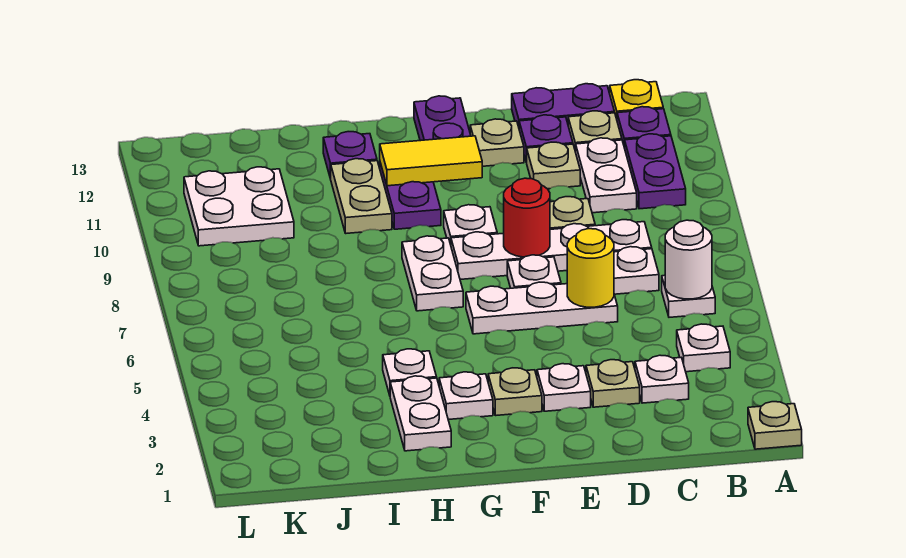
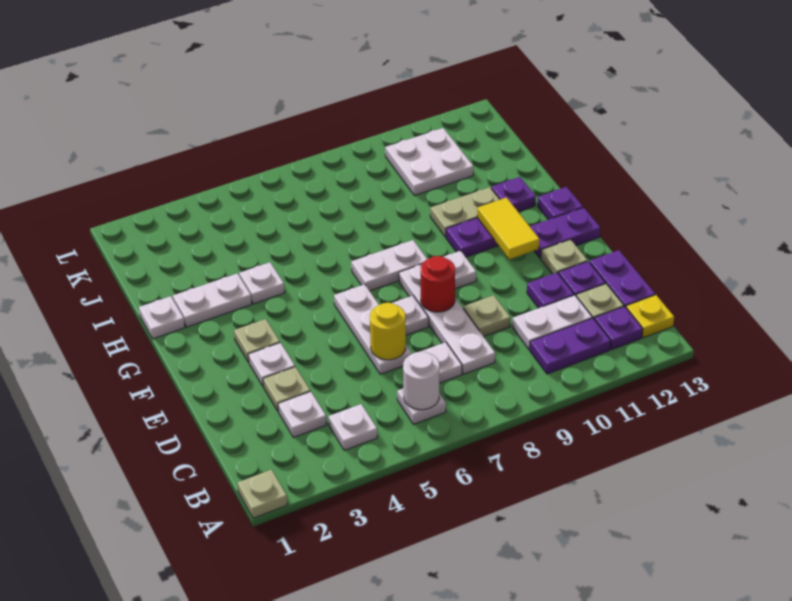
tan 1x1 plate [526,142,580,189] -> purple 1x1 plate [527,273,574,308]
white 1x1 plate [439,372,493,420] -> white 1x1 plate moved to [139,296,185,339]
none -> purple 1x1 plate [538,187,583,220]

